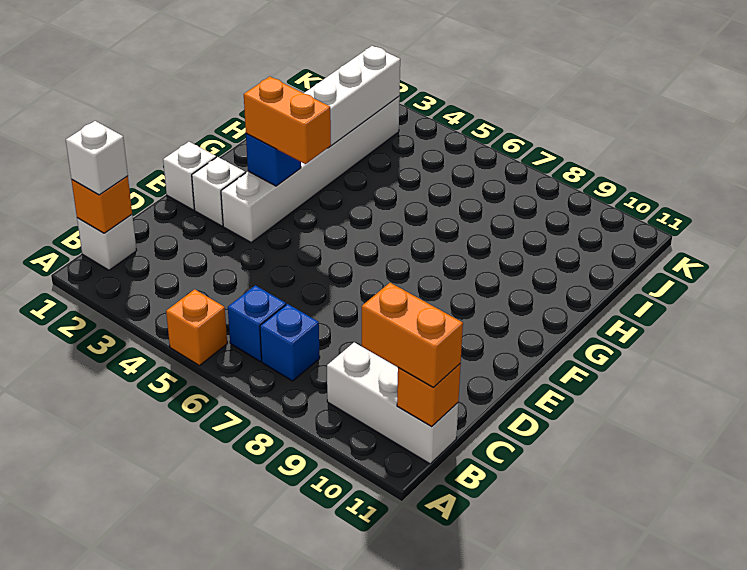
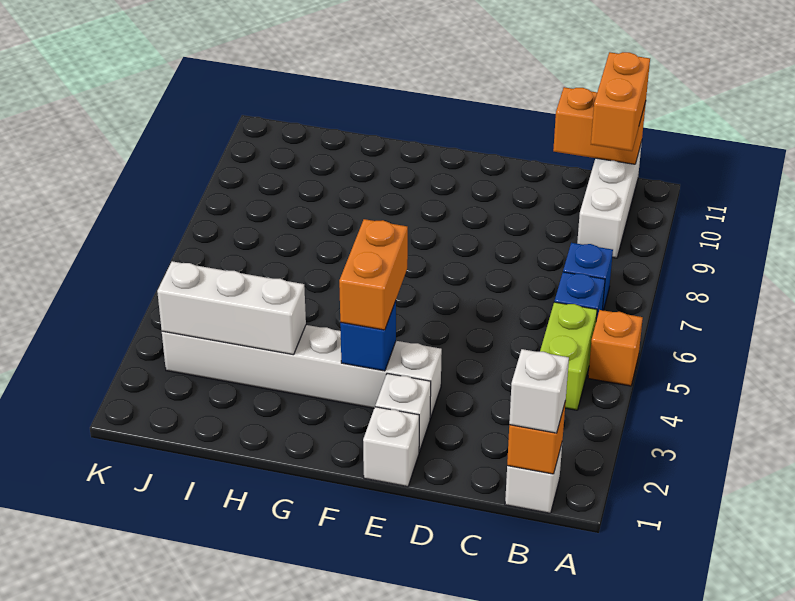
none -> lime 1x2 brick [540,302,597,410]
orange 1x1 brick [397,364,461,427] -> orange 1x2 brick [553,87,646,164]

